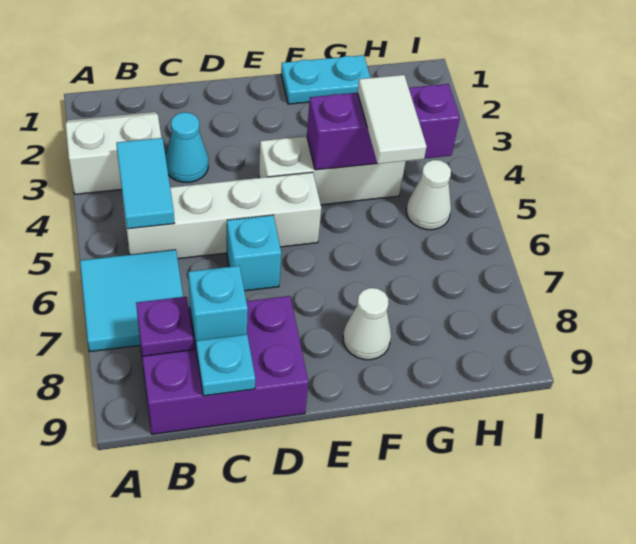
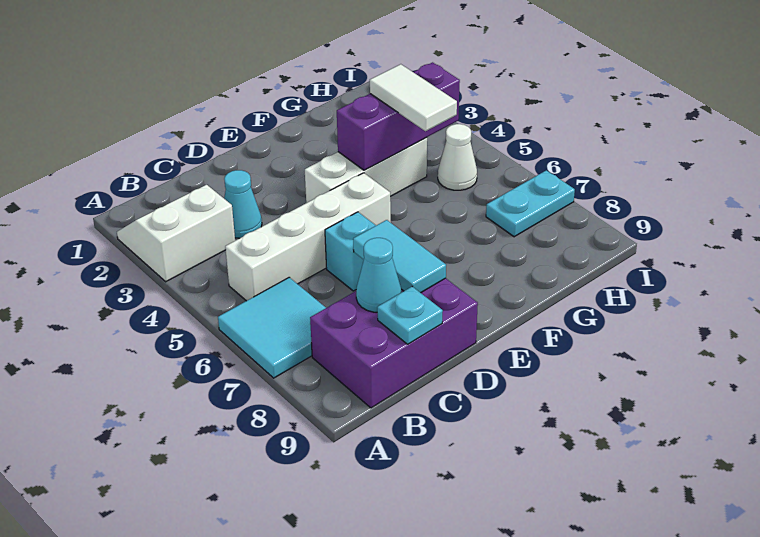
cyan 1x2 tile [116,138,174,229] -> cyan 1x2 tile moved to [353,220,446,293]
purple 1x1 plate [136,297,194,356] -> none
cyan 1x1 brick [188,266,248,345] -> cyan 1x1 cone [356,238,401,312]
cyan 1x2 plate [281,55,370,104] -> cyan 1x2 plate moved to [486,170,575,237]
white 1x1 cone [343,288,391,360] -> none

